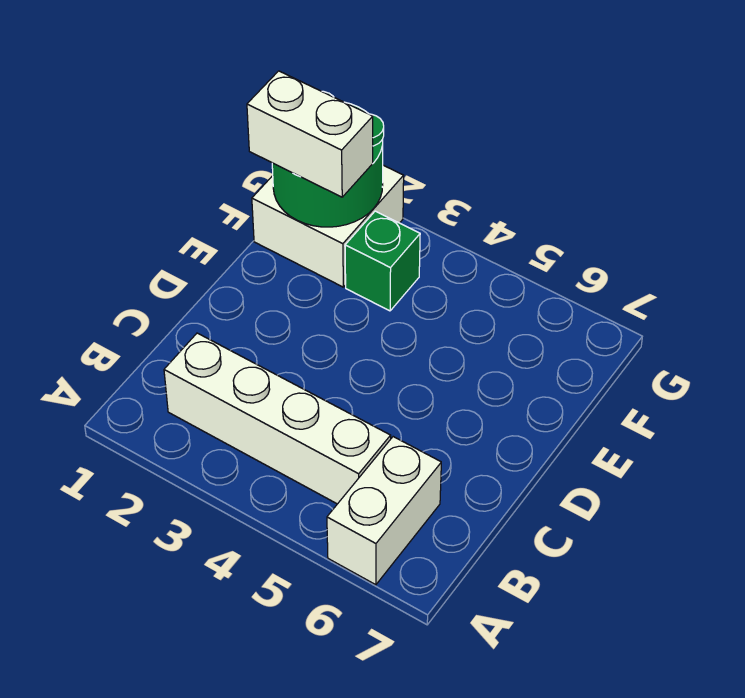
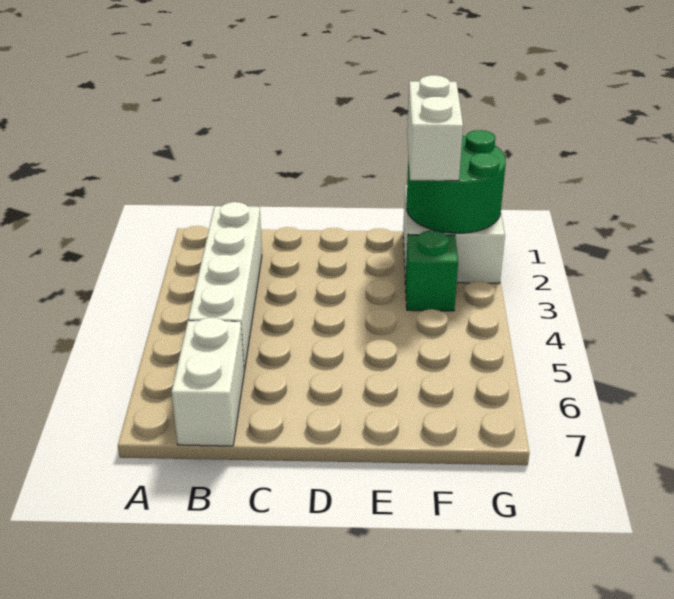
white 1x2 brick [327,437,441,585] -> white 1x2 brick turned to [172,318,244,446]

